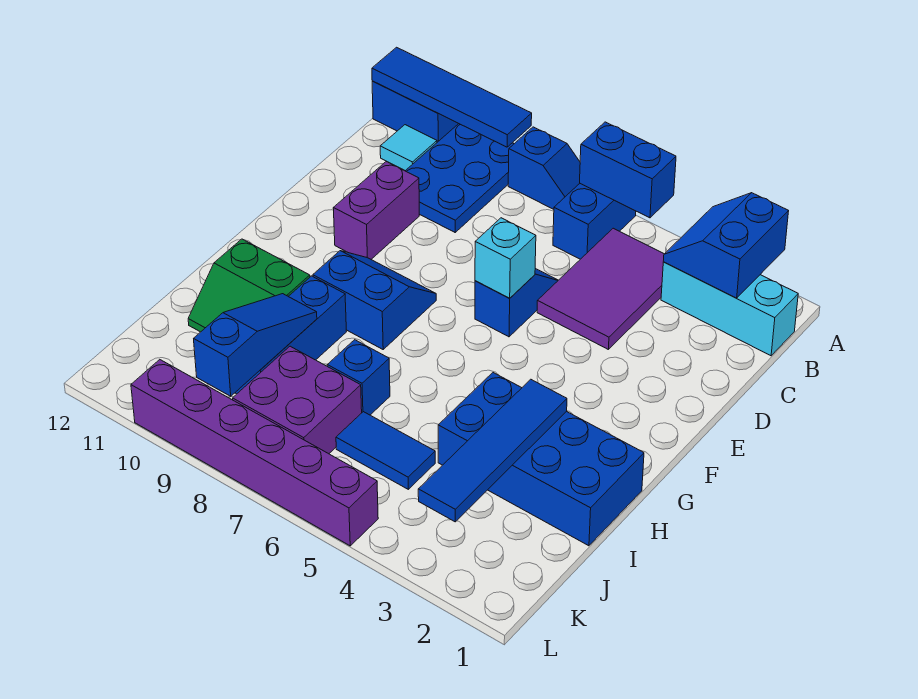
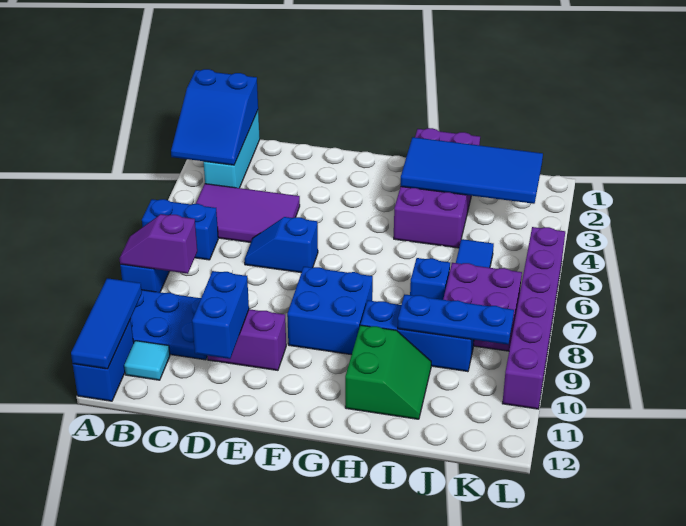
blue 2x2 slope [663,193,789,298] -> blue 2x3 slope [171,69,258,165]
blue 1x2 brick [580,122,676,218] -> blue 1x2 brick moved to [192,271,249,359]
none -> purple 1x2 slope [119,214,197,274]
blue 1x4 tile [372,47,532,147] -> blue 1x3 tile [71,278,142,369]
cyan 1x1 brick [475,218,536,298] -> none
blue 2x2 slope [313,251,436,349] -> blue 2x2 brick [287,267,373,355]
blue 2x4 brick [438,373,644,546] -> purple 2x4 brick [394,128,480,248]
blue 1x4 tile [418,379,567,522] -> blue 2x4 tile [401,137,543,204]
blue 1x3 slope [194,294,317,396] -> blue 1x3 plate [398,294,514,345]

